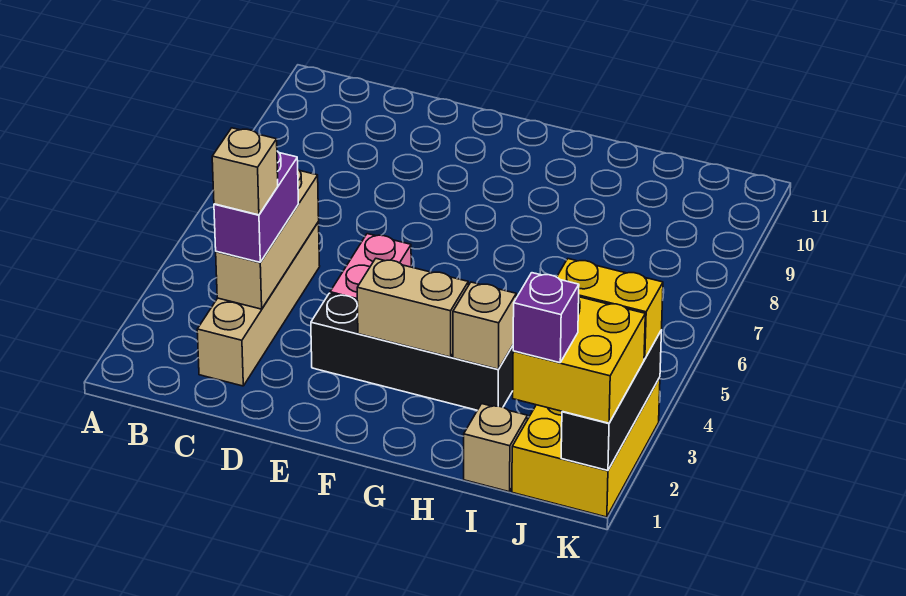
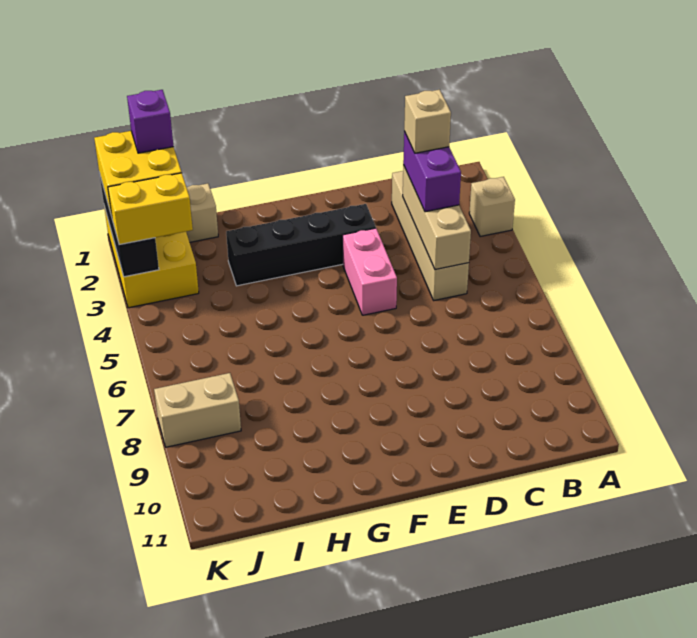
tan 1x2 brick [357,259,468,357] -> tan 1x2 brick moved to [154,373,241,447]
tan 1x1 brick [453,282,516,369] -> tan 1x1 brick moved to [469,177,515,237]

